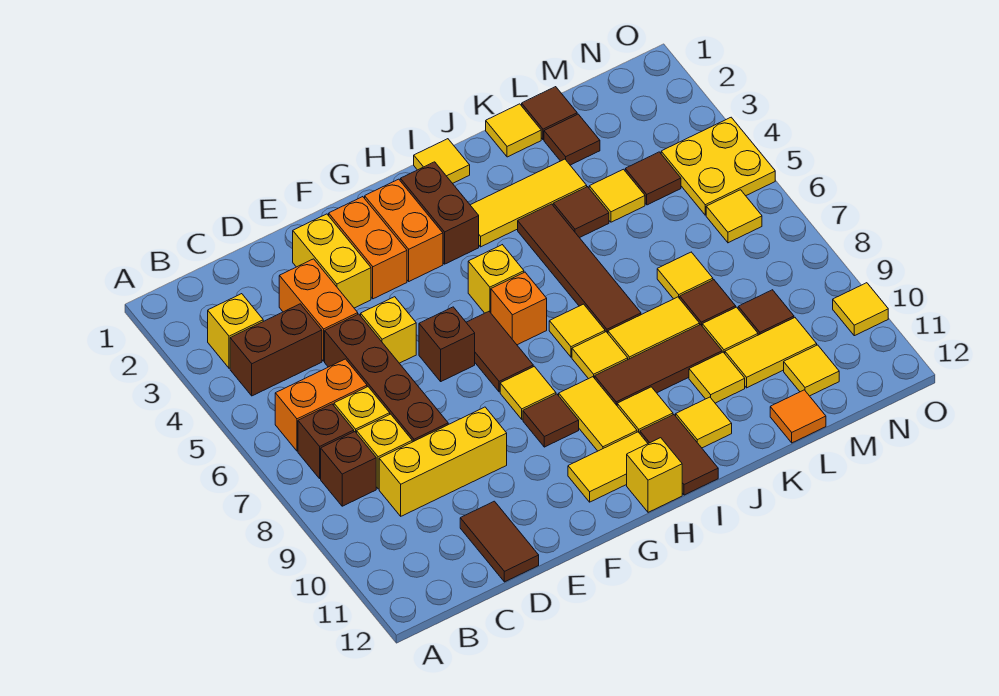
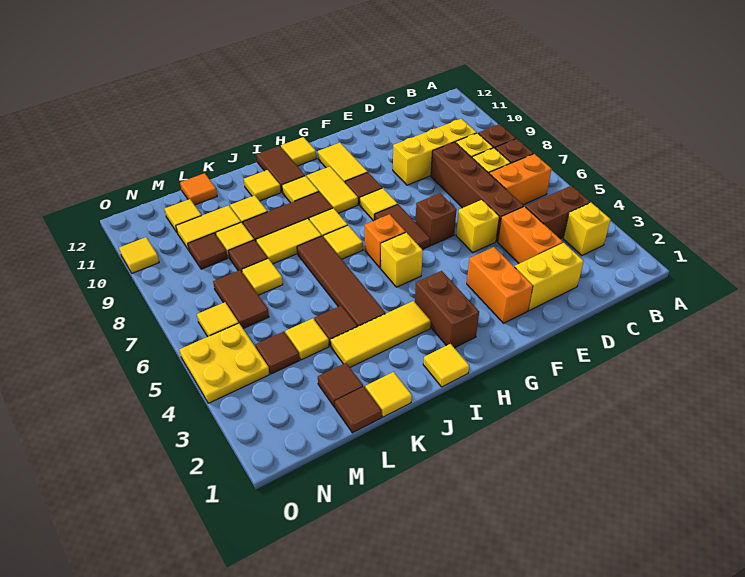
brown 1x2 tile [460,501,539,582] -> brown 1x2 tile moved to [213,270,269,329]
yellow 1x2 brick [293,214,371,308] -> yellow 1x2 brick turned to [515,243,584,311]
orange 1x2 brick [365,179,443,281] -> none
yellow 1x2 tile [568,432,648,502] -> yellow 1x2 tile turned to [318,143,368,182]
yellow 1x1 brick [627,438,682,512] -> yellow 1x1 tile [281,137,316,166]

